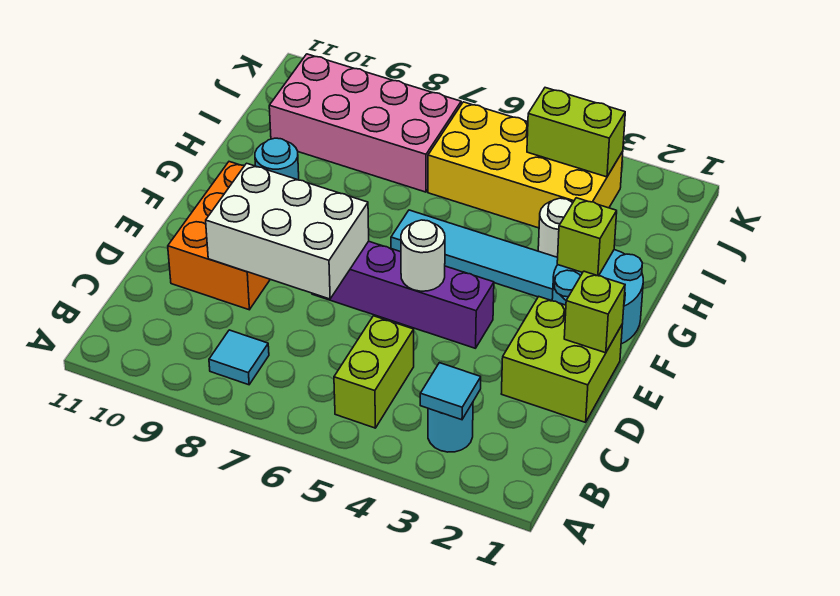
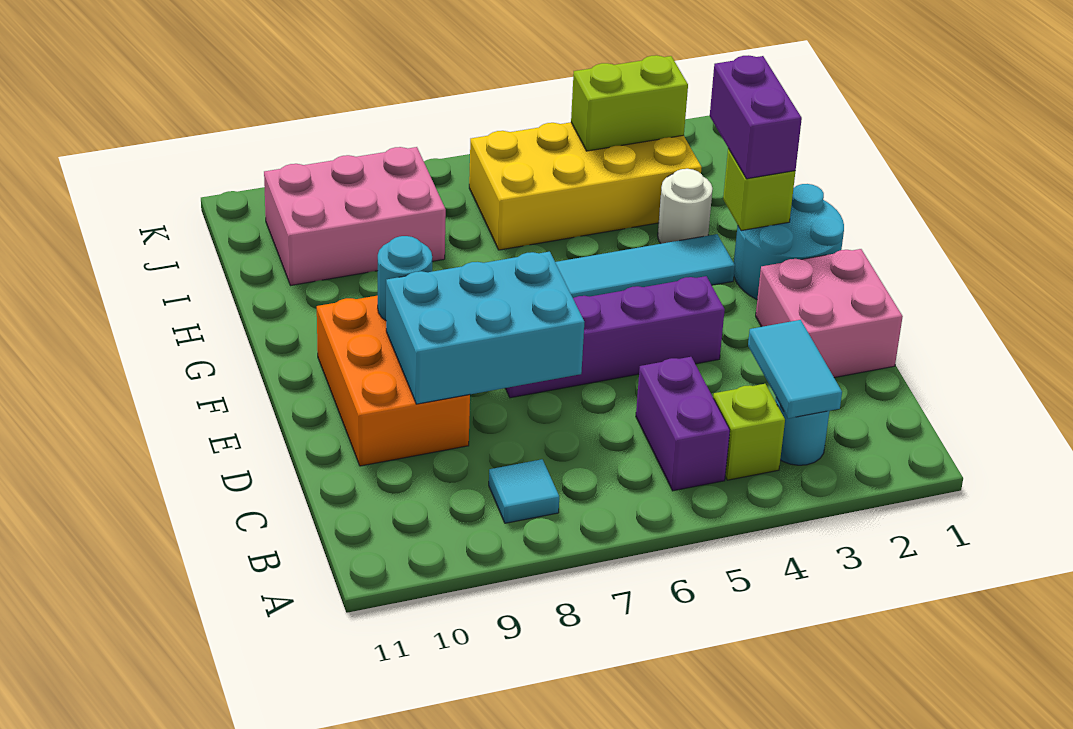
cyan 1x1 tile [420,363,481,420] -> cyan 1x2 tile [748,320,842,418]
lime 1x2 brick [334,316,414,428] -> purple 1x2 brick [636,357,730,491]
lime 2x2 brick [501,297,622,422] -> pink 2x2 brick [756,249,903,378]
white 2x3 brick [206,163,369,299] -> cyan 2x3 brick [386,252,584,404]
lime 1x1 brick [564,271,625,353] -> lime 1x1 brick moved to [713,384,785,480]
white 1x1 round brick [401,220,445,291] -> none
none -> purple 1x2 brick [710,55,802,179]
pink 2x4 brick [269,54,461,192] -> pink 2x3 brick [264,147,446,285]

